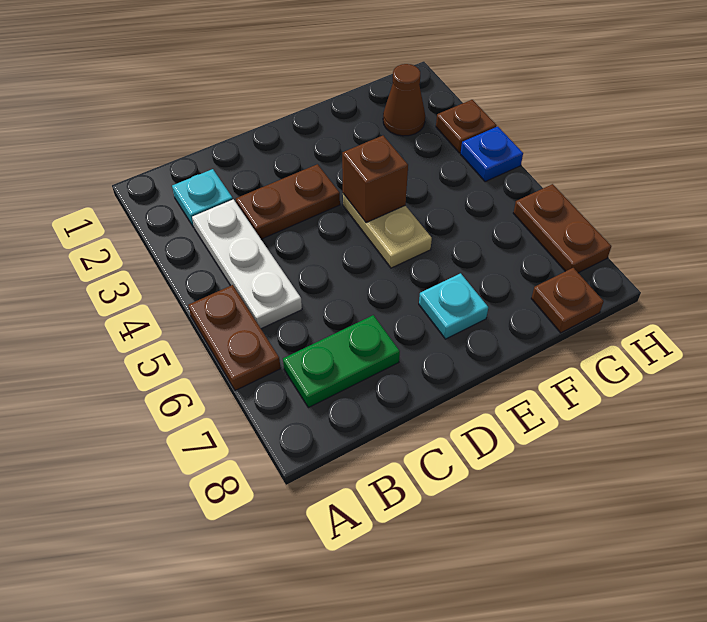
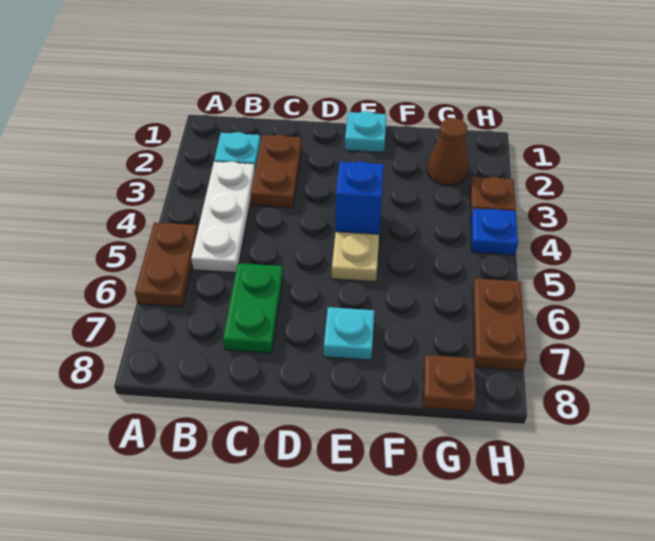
green 1x2 plate [283,315,400,408] -> green 1x2 plate turned to [223,263,283,353]
brown 1x2 plate [236,164,340,239] -> brown 1x2 plate turned to [251,135,302,208]
none -> cyan 1x1 plate [345,111,386,153]
brown 1x1 brick [342,136,408,223] -> blue 1x1 brick [335,162,384,234]

